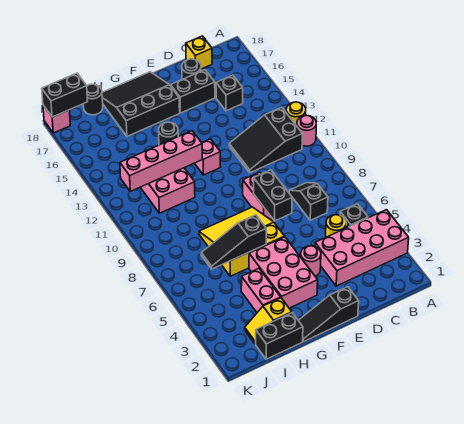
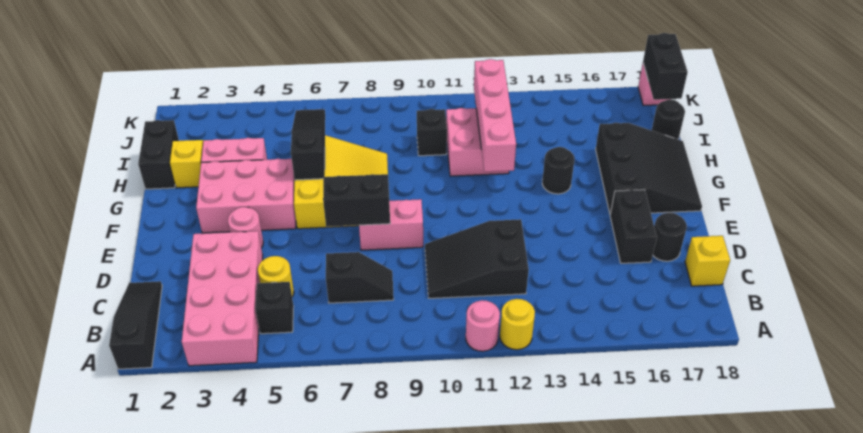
black 2x3 slope [229,107,302,173] -> black 2x3 slope turned to [425,219,529,298]
black 1x1 brick [216,75,243,111] -> black 1x1 brick moved to [417,109,447,156]
black 1x3 slope [298,287,359,342] -> black 1x3 slope moved to [109,281,162,369]
pink 1x1 brick [195,139,220,175] -> none

